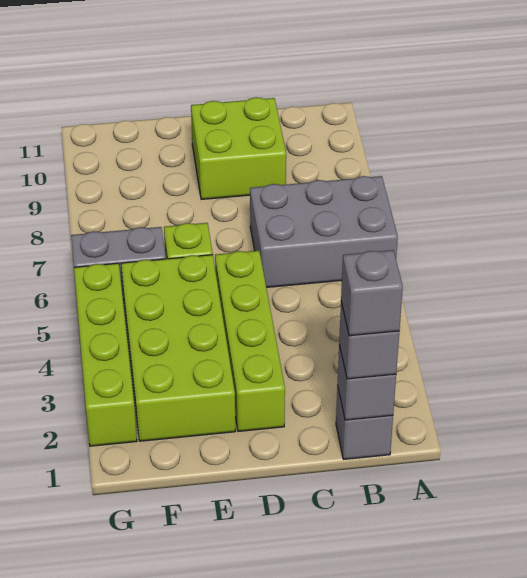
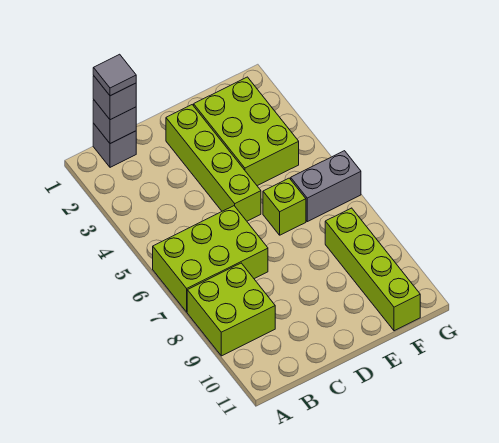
grey 2x3 brick [250,176,398,287] -> lime 2x3 brick [153,206,268,312]
grey 1x1 brick [341,250,403,336] -> grey 1x1 tile [93,54,136,96]
lime 2x2 brick [191,97,286,199] -> lime 2x2 brick moved to [187,263,275,356]
lime 2x4 brick [121,255,236,441] -> lime 2x3 brick [194,77,299,186]
lime 1x4 brick [74,263,137,446] -> lime 1x4 brick moved to [325,208,420,331]

